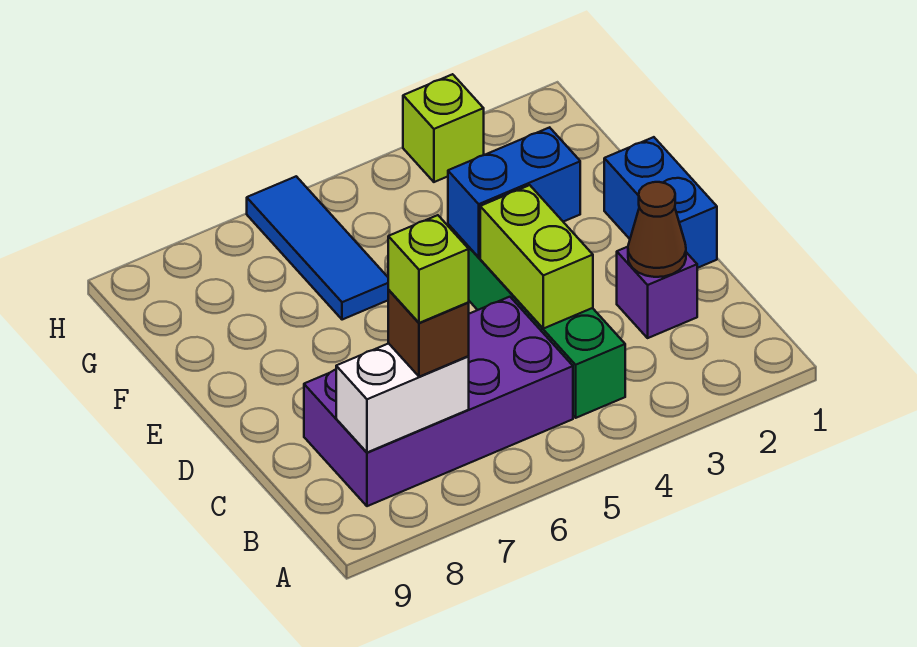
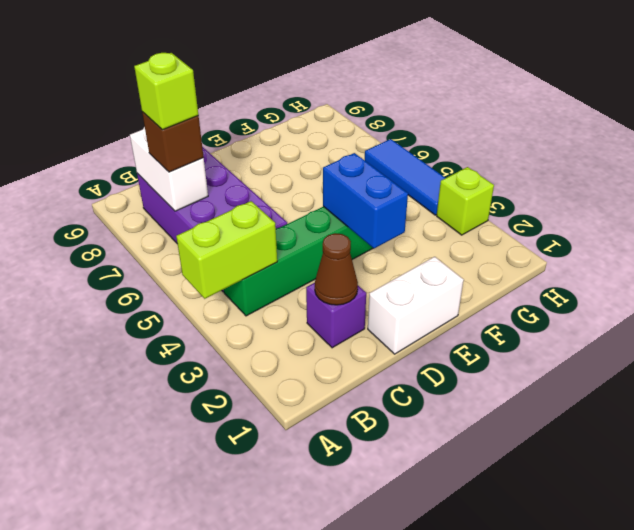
lime 1x2 brick [480,185,593,329] -> lime 1x2 brick moved to [176,201,277,299]
blue 1x2 brick [604,137,717,268] -> white 1x2 brick [368,257,463,354]
blue 1x3 tile [247,176,389,320] -> blue 1x3 tile turned to [365,139,445,215]

